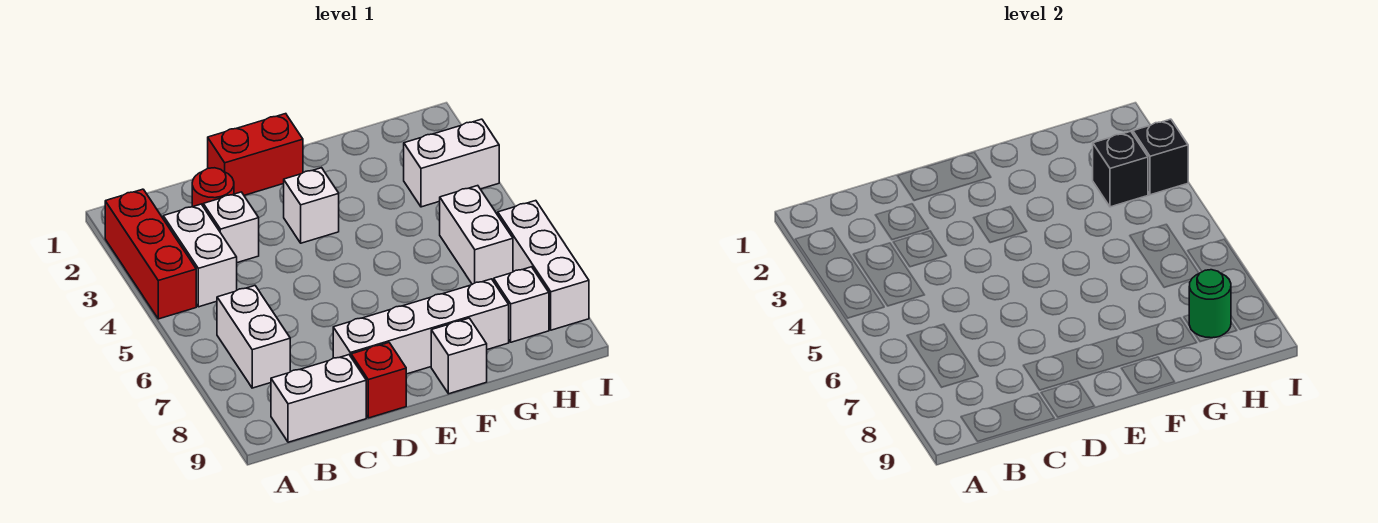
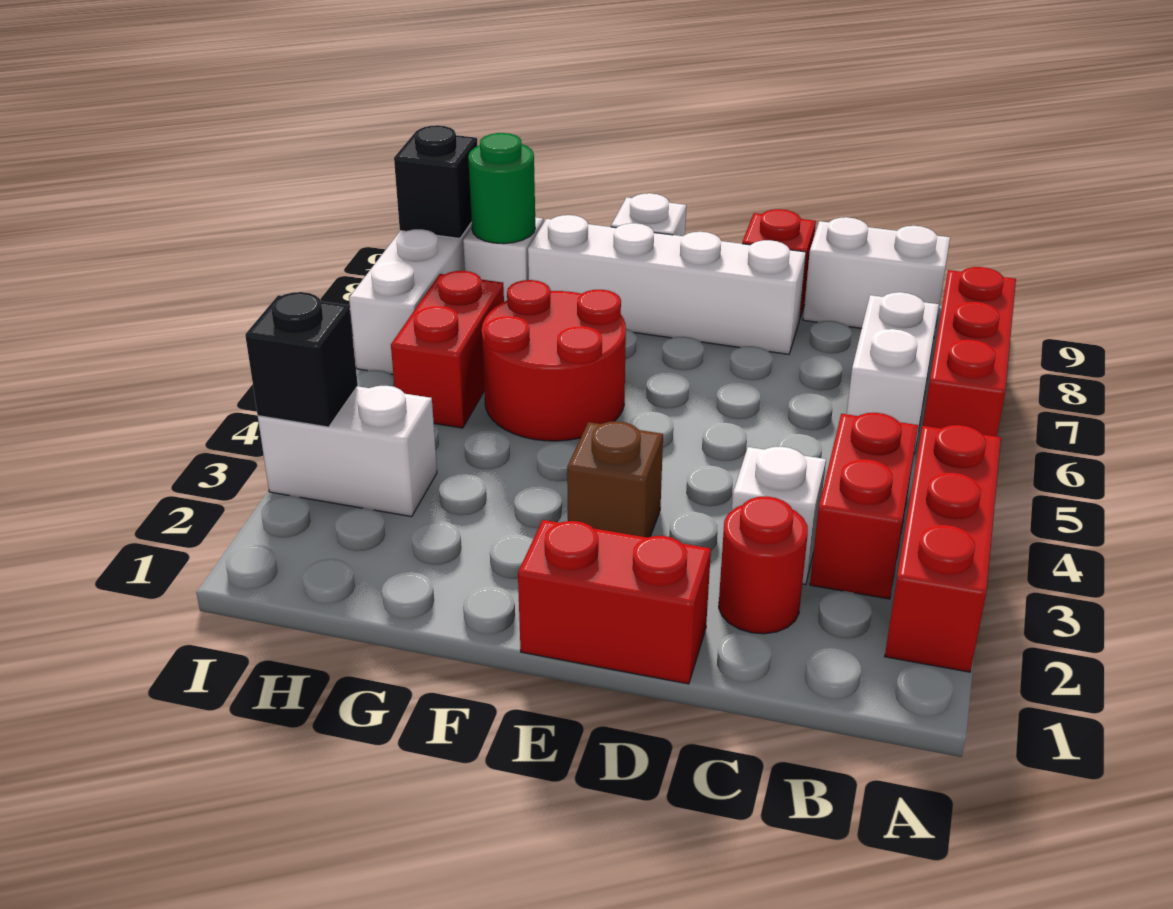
none -> red 1x3 brick [923,267,1016,437]
white 1x2 brick [163,204,237,307] -> red 1x2 brick [810,413,918,599]
white 1x1 brick [284,168,339,243] -> brown 1x1 brick [567,421,663,538]
none -> red 2x2 round brick [482,280,626,441]
black 1x1 brick [1093,131,1148,207] -> black 1x1 brick moved to [394,125,477,238]
white 1x2 brick [440,186,513,284] -> red 1x2 brick [391,271,504,428]

